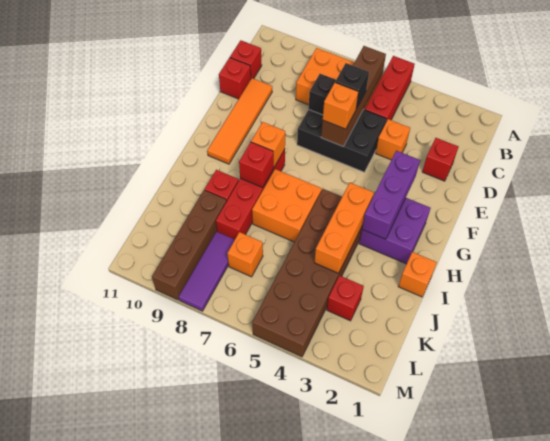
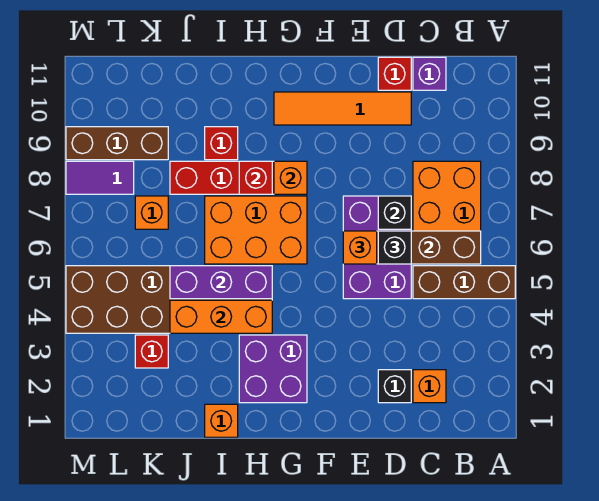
red 1x3 brick [365,56,415,121] -> brown 1x3 brick [413,266,515,299]
red 1x1 brick [230,40,262,79] -> purple 1x1 brick [413,57,446,90]
red 1x1 brick [422,138,458,181] -> black 1x1 brick [378,370,411,403]
orange 1x1 brick [376,119,410,160] -> orange 1x1 brick moved to [413,370,446,403]
black 2x3 brick [297,109,387,172] -> purple 2x3 brick [343,196,411,299]
purple 1x3 brick [362,151,420,239] -> purple 1x3 brick moved to [170,266,272,299]
orange 2x2 brick [252,169,322,242] -> orange 2x3 brick [205,196,307,264]
brown 1x4 brick [152,190,227,300] -> brown 1x3 brick [66,127,168,160]
purple 1x3 tile [179,232,235,311] -> purple 1x2 tile [66,161,134,194]

